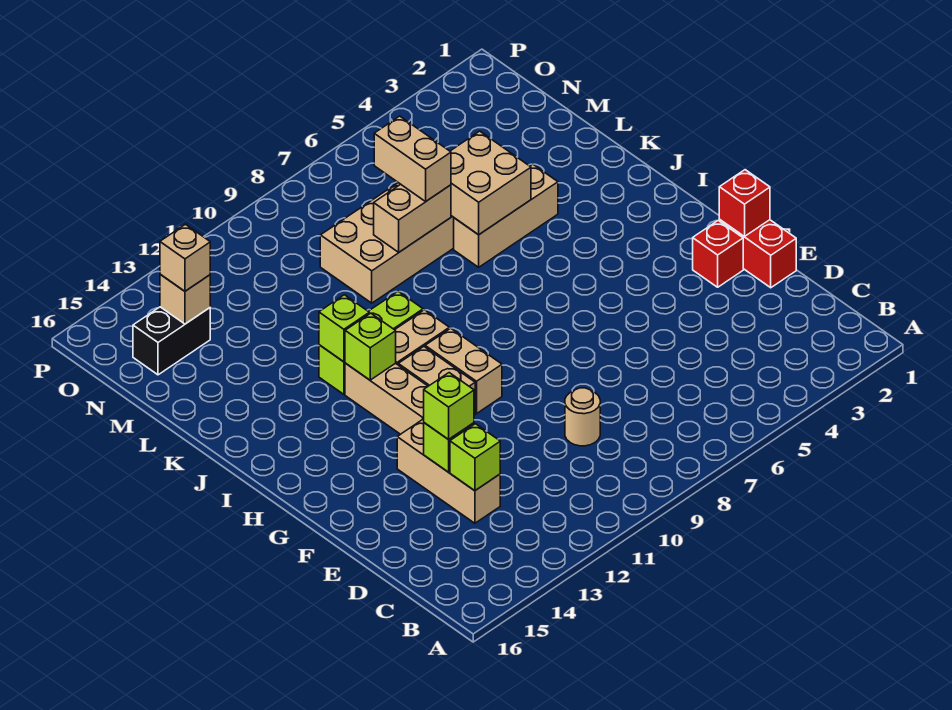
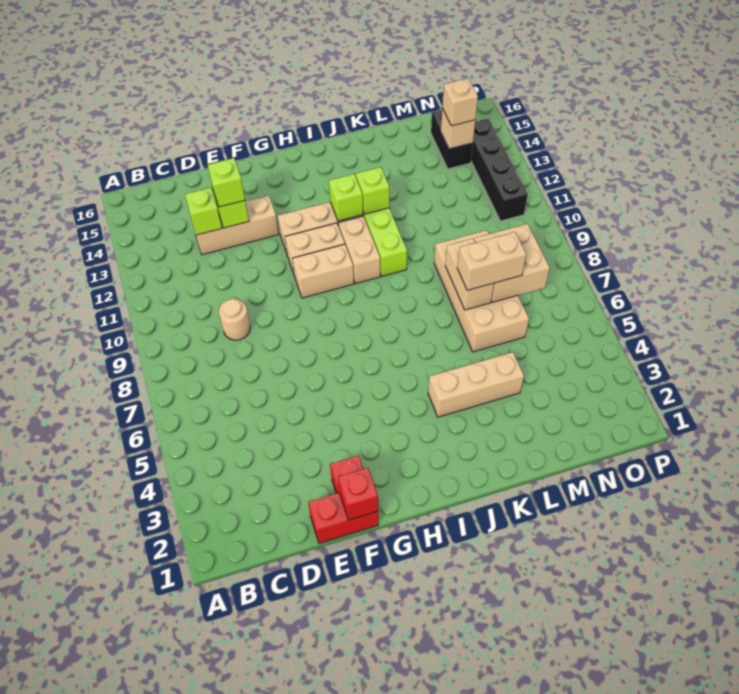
tan 1x3 brick [454,164,558,267] -> tan 1x3 brick turned to [428,352,524,417]
tan 2x2 brick [450,131,531,235] -> tan 2x2 brick moved to [474,224,550,302]
none -> black 1x4 brick [471,118,528,221]

